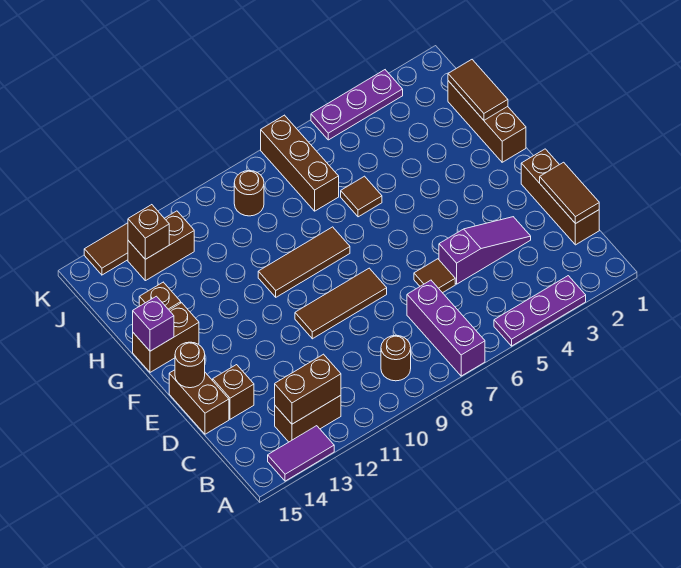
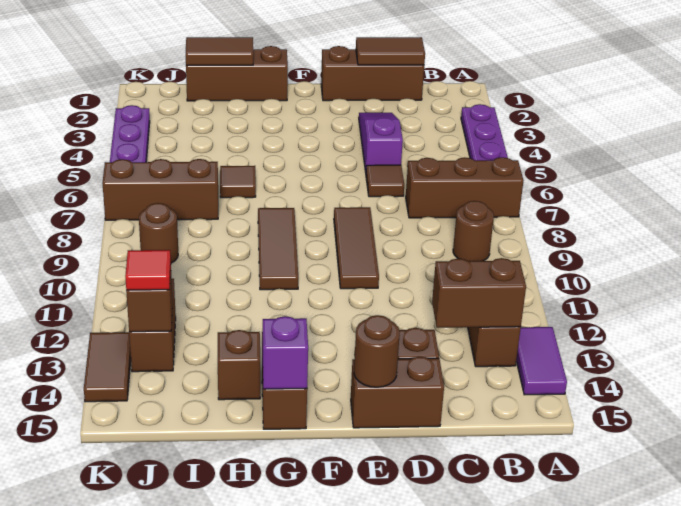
purple 1x3 brick [407,280,485,376] -> brown 1x3 brick [406,157,523,218]
brown 1x2 brick [275,354,341,424] -> brown 1x2 brick turned to [432,258,526,328]
none -> red 1x1 tile [125,250,171,290]

